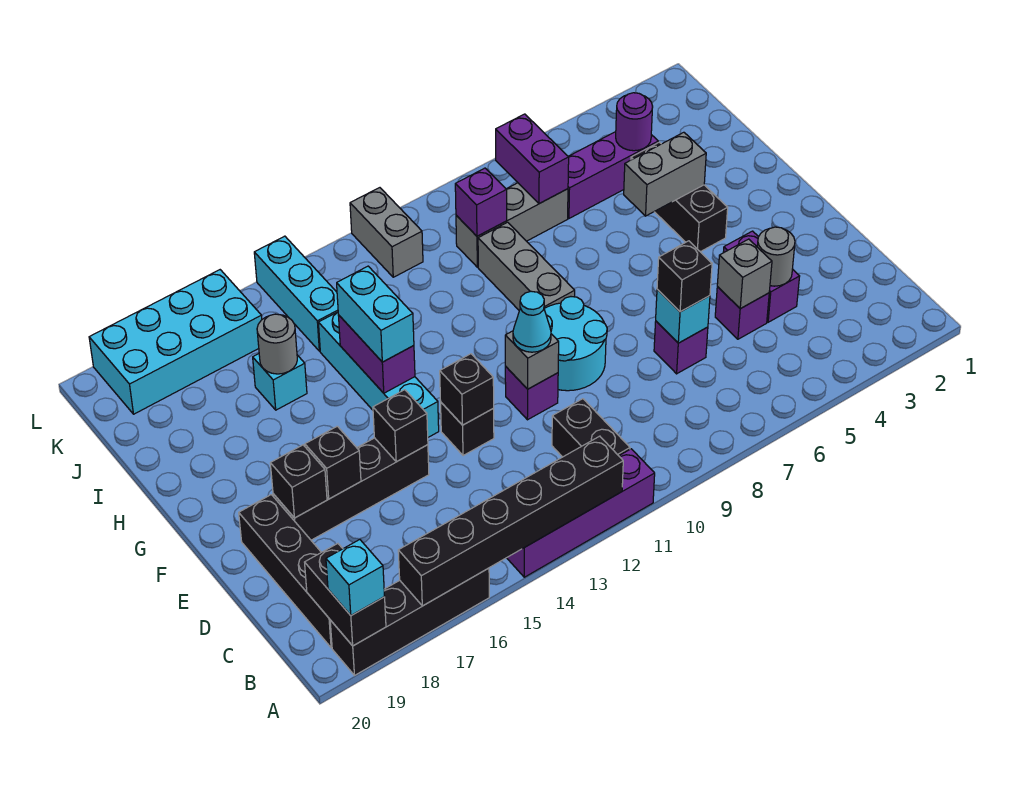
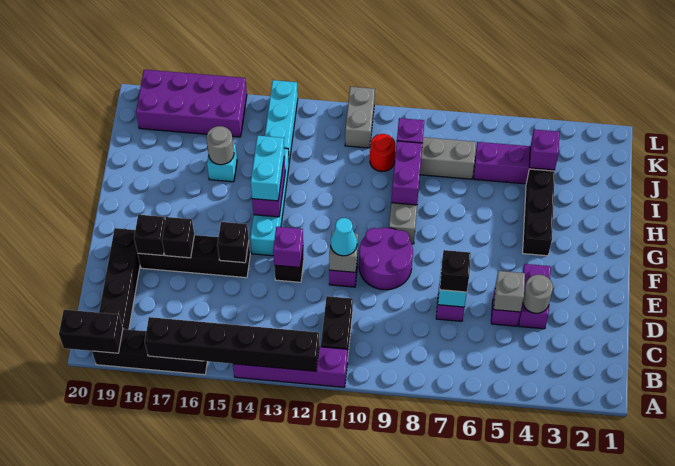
black 1x2 brick [305,544,386,646] -> black 1x2 brick turned to [59,310,123,353]
cyan 1x1 brick [326,540,385,615] -> none
cyan 2x2 round brick [544,297,607,391] -> purple 2x2 round brick [359,228,413,290]
black 1x1 brick [440,354,494,425] -> purple 1x1 brick [273,227,303,267]
grey 1x2 brick [624,132,706,216] -> none
purple 1x1 round brick [616,93,653,151] -> purple 1x1 brick [529,129,560,170]
purple 1x2 brick [496,114,569,204] -> purple 1x2 brick moved to [391,141,422,205]
none -> red 1x1 round brick [370,134,396,172]
cyan 2x4 brick [89,270,262,414] -> purple 2x4 brick [136,70,247,137]

